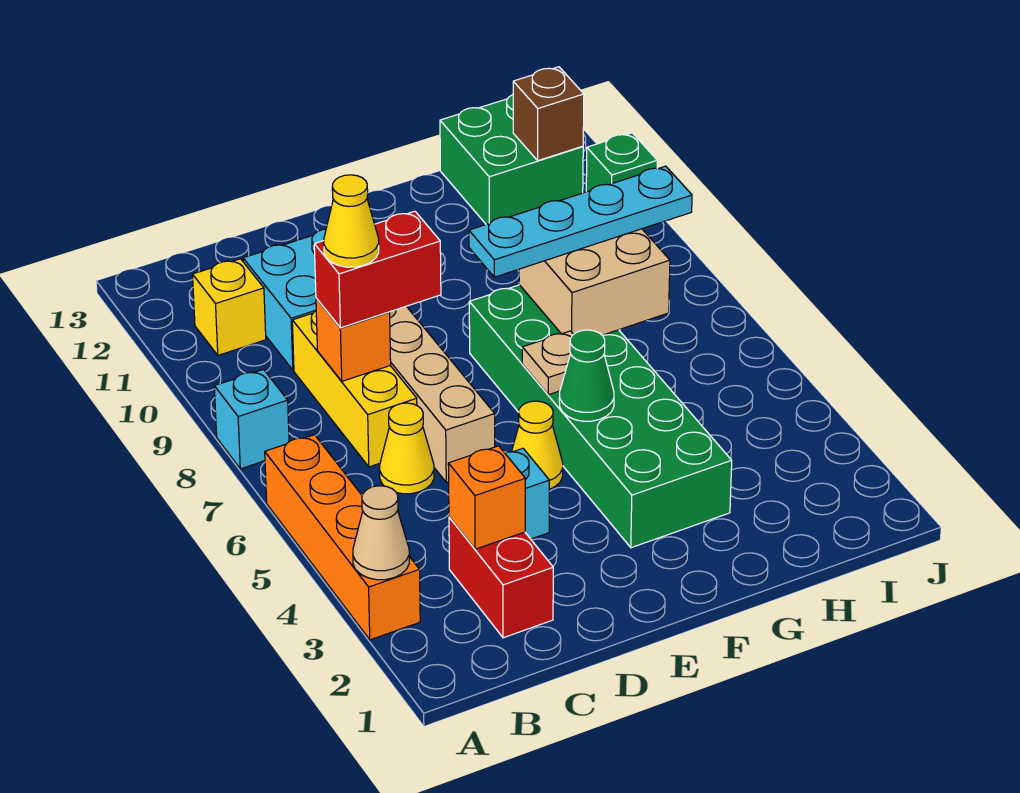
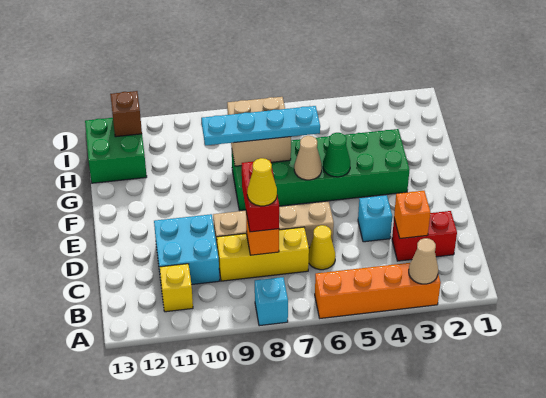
yellow 1x1 cone [512,401,563,489] -> none
tan 1x1 plate [522,331,573,395] -> tan 1x1 cone [294,136,322,180]
cyan 1x4 plate [469,166,692,277] -> cyan 1x4 plate turned to [202,106,320,145]
green 1x1 brick [586,133,657,192] -> none

